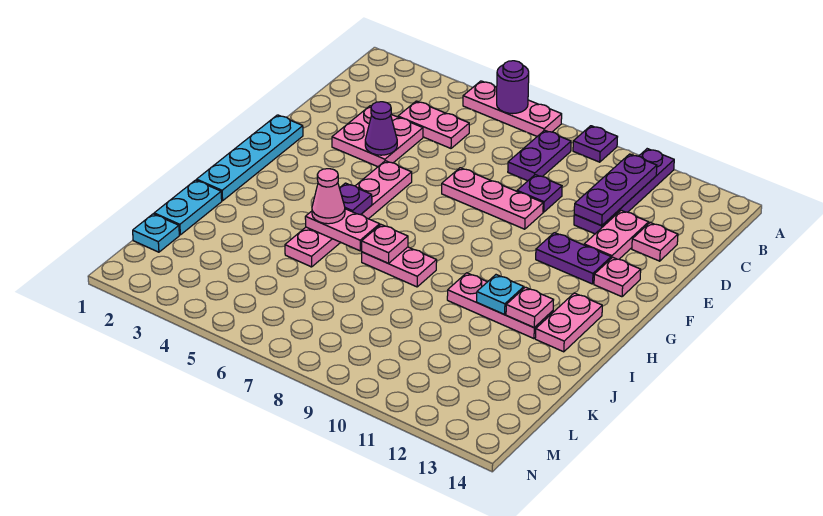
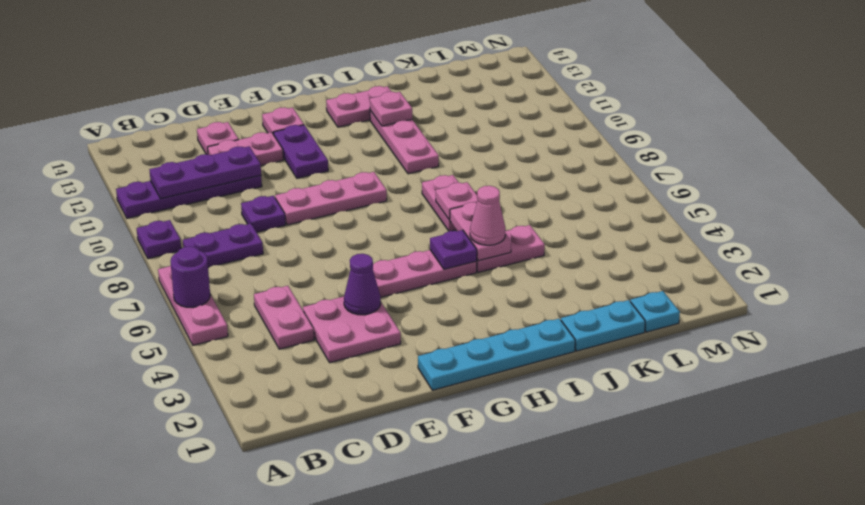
pink 1x3 plate [442,168,543,229] -> pink 1x3 plate turned to [275,172,387,225]
cyan 1x1 plate [477,275,524,314] -> none

